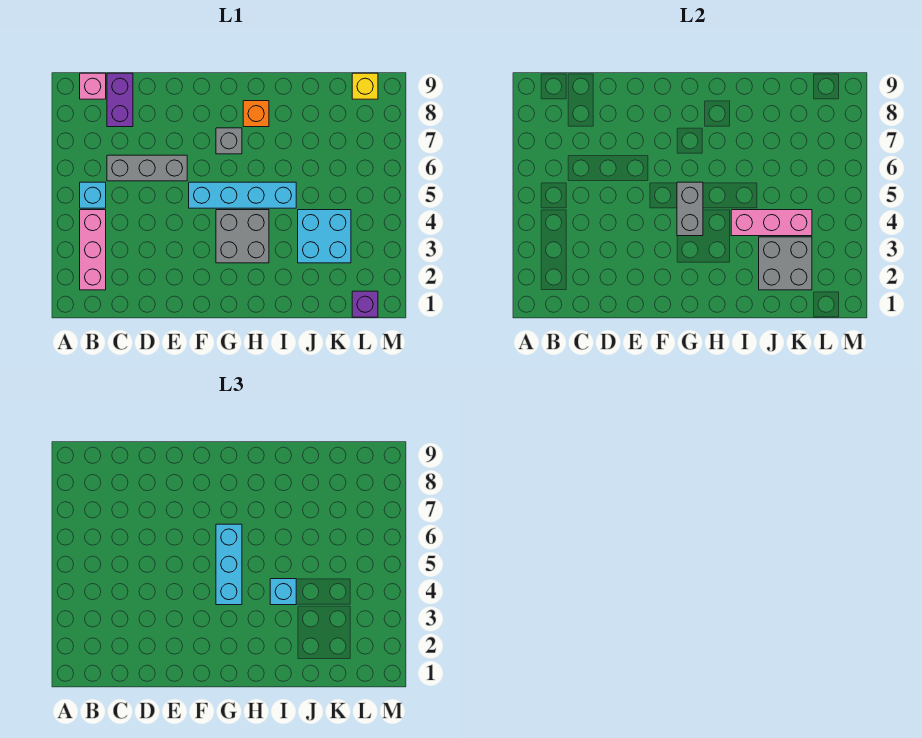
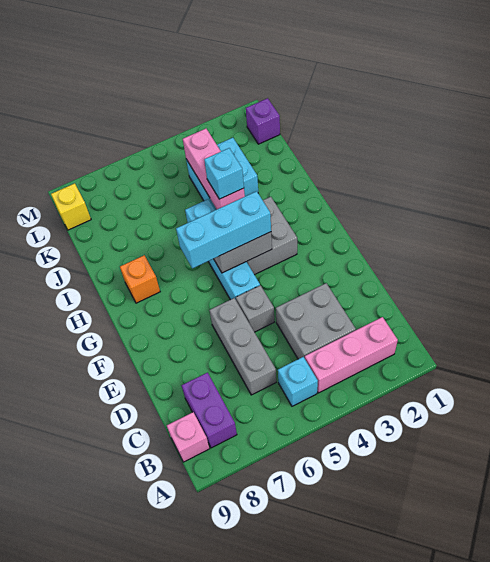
purple 1x2 brick [107,73,133,127] -> purple 1x2 brick turned to [181,373,237,448]
grey 1x1 brick [216,128,242,154] -> grey 1x1 brick moved to [236,285,274,332]
grey 2x2 brick [759,237,812,290] -> grey 2x2 brick moved to [276,283,356,359]

